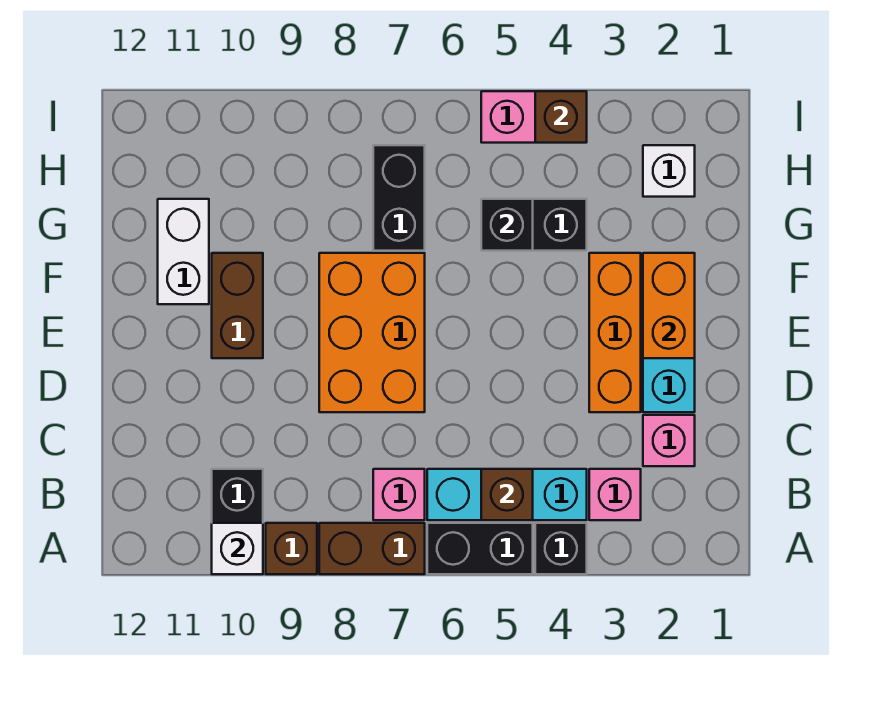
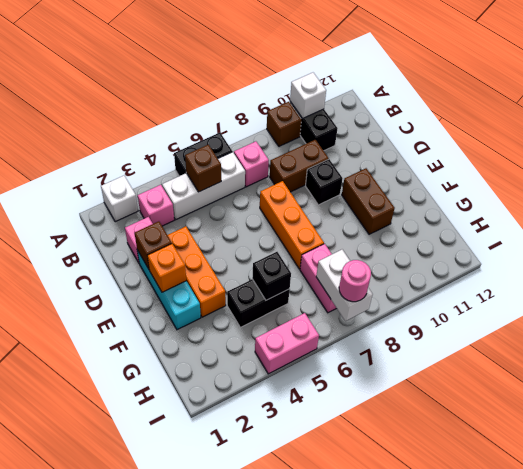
black 1x1 brick [535,523,587,574] -> black 1x1 brick moved to [306,159,343,205]
brown 1x2 brick [319,523,425,574] -> brown 1x2 brick moved to [270,140,329,192]
cyan 1x3 brick [427,469,587,520] -> white 1x3 brick [162,152,245,220]
orange 2x3 brick [319,253,425,412] -> orange 1x3 brick [260,181,324,269]
orange 1x2 brick [643,253,695,358] -> orange 1x1 brick [147,244,186,292]
white 1x2 brick [158,199,209,304] -> white 1x2 brick moved to [316,250,373,321]
black 1x2 brick [373,145,425,251] -> pink 1x2 brick [300,244,337,313]
white 1x1 brick [643,145,695,197] -> white 1x1 brick moved to [101,176,138,222]
brown 1x1 brick [535,91,587,143] -> brown 1x1 brick moved to [135,221,172,269]
none -> pink 1x1 round brick [339,260,371,302]

